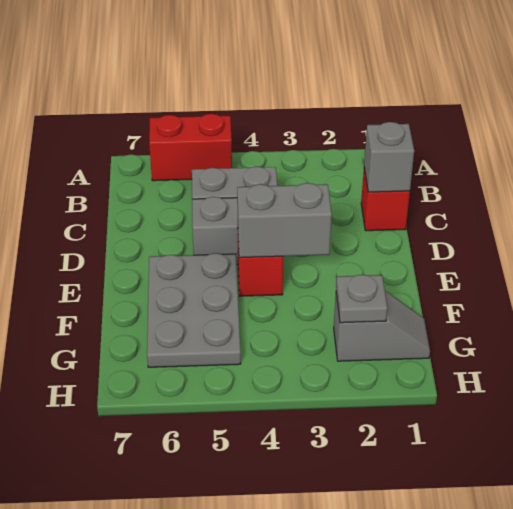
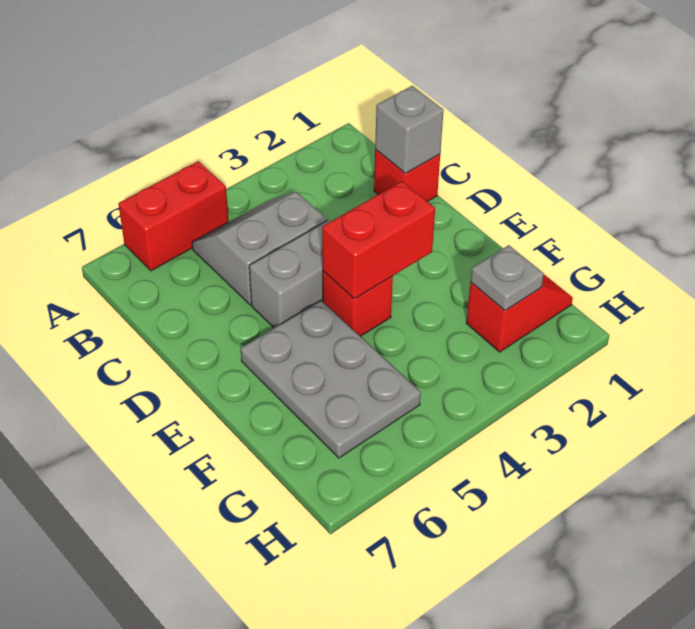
grey 1x2 brick [237,183,332,258] -> red 1x2 brick [322,181,435,299]
grey 1x2 slope [334,291,430,361] -> red 1x2 slope [466,275,573,352]

